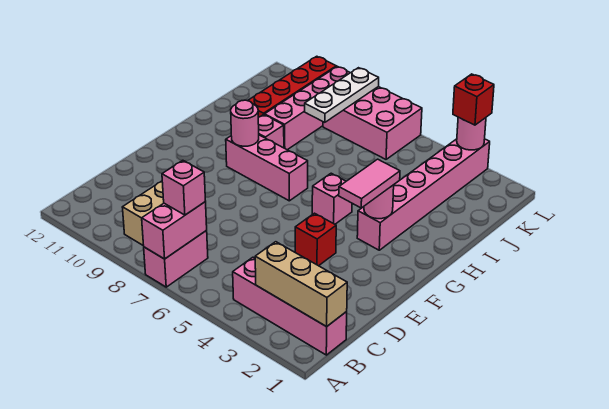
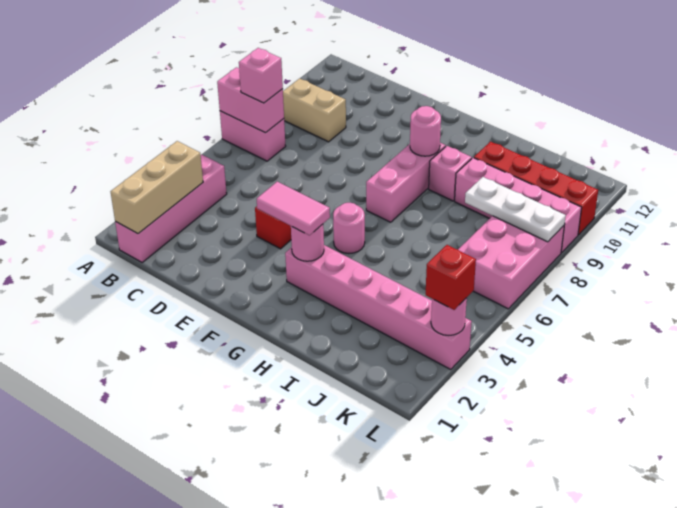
pink 1x1 brick [312,173,352,224] -> pink 1x1 round brick [333,203,365,254]

